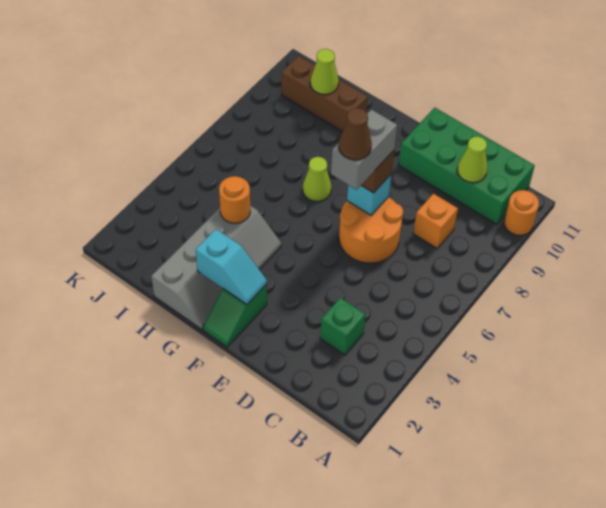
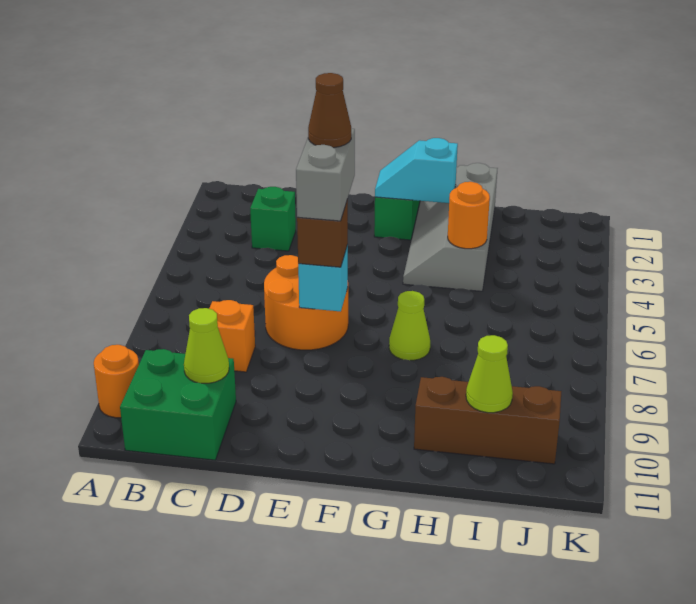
green 2x4 brick [398,108,535,224] -> green 2x2 brick [120,349,236,460]

